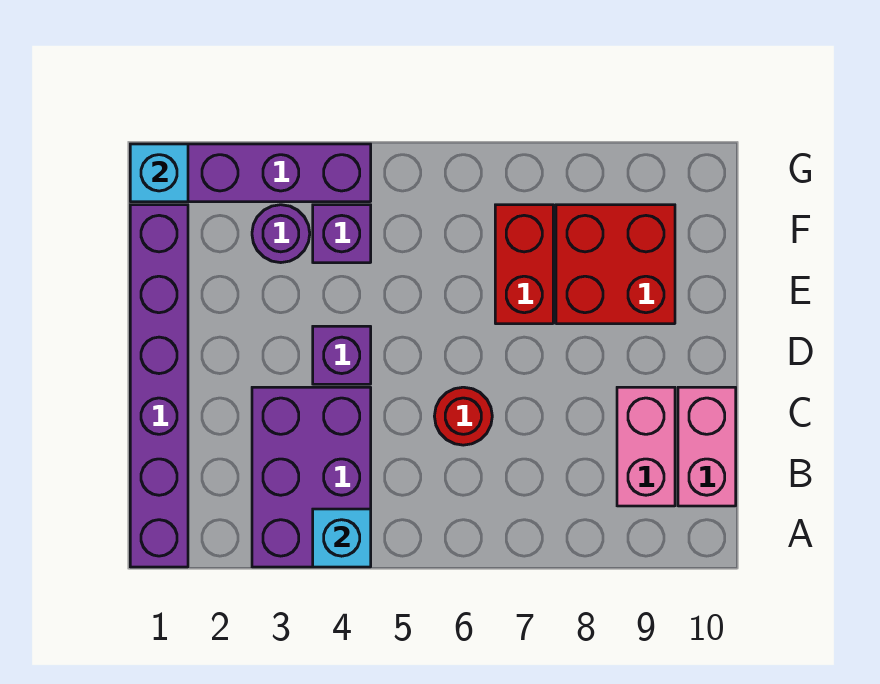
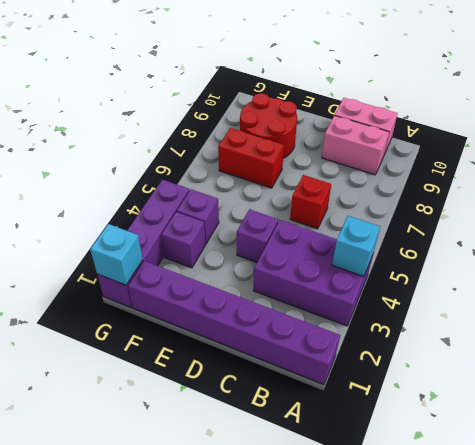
red 1x1 round brick [434,387,492,445] -> red 1x1 brick [290,175,331,229]
red 2x2 brick [556,205,675,324] -> red 2x2 round brick [240,93,297,158]
purple 1x1 round brick [252,205,310,263] -> purple 1x1 brick [161,212,205,268]

